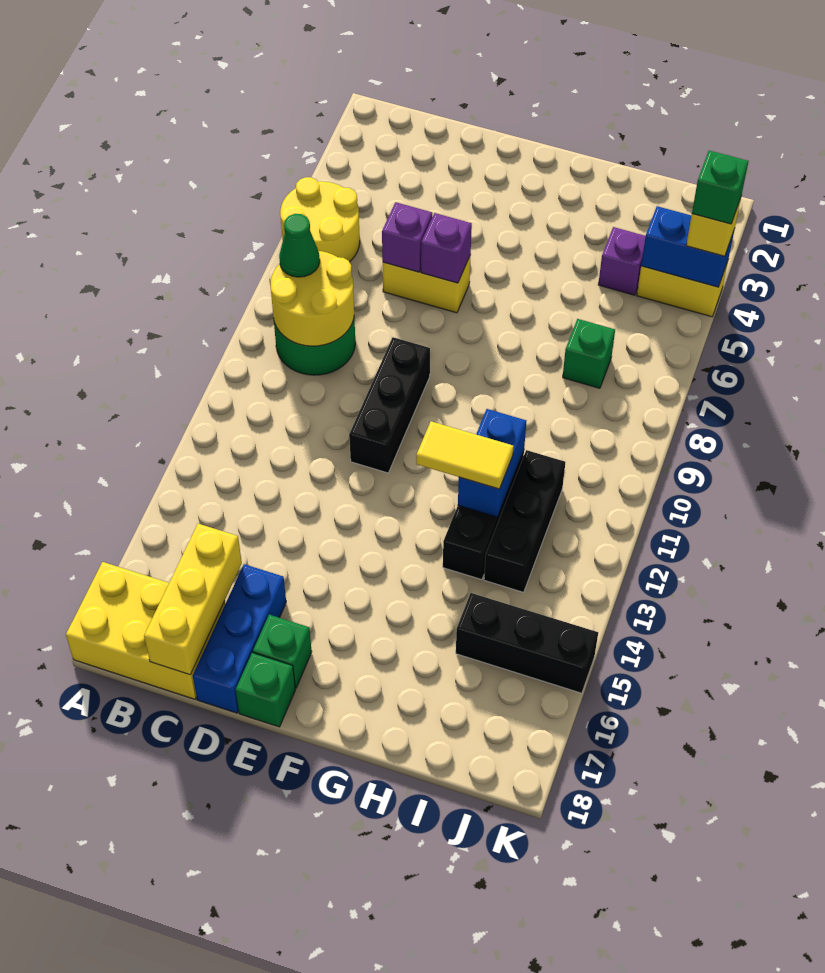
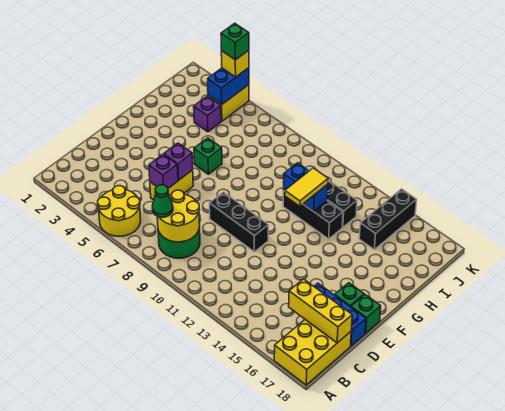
green 1x1 brick [563,319,615,388] -> green 1x1 brick moved to [194,138,222,174]

